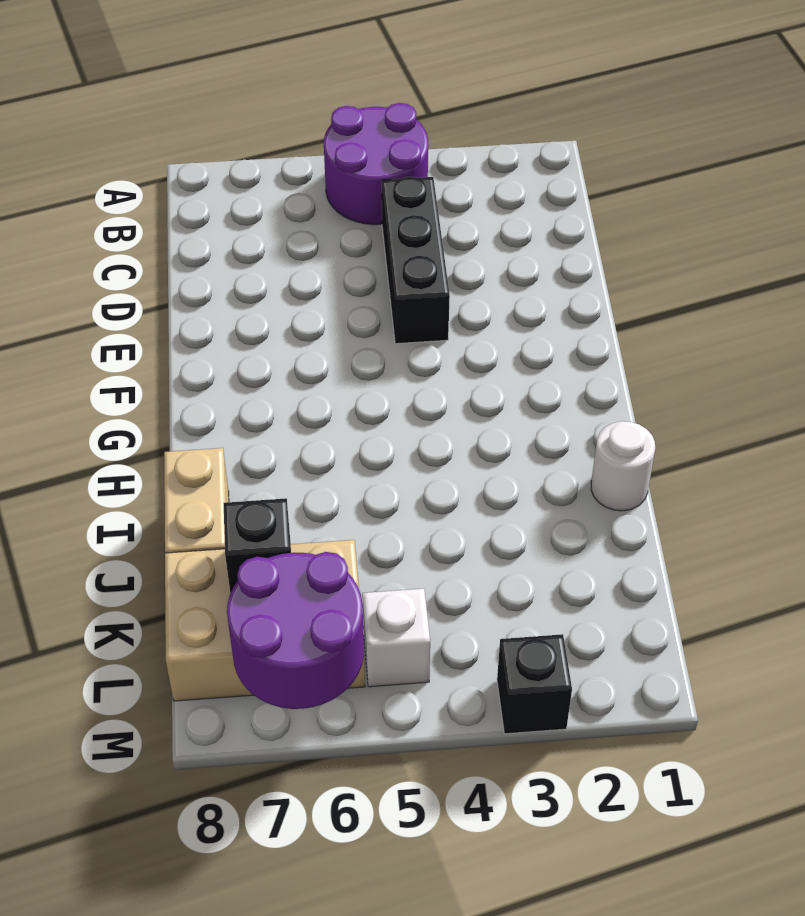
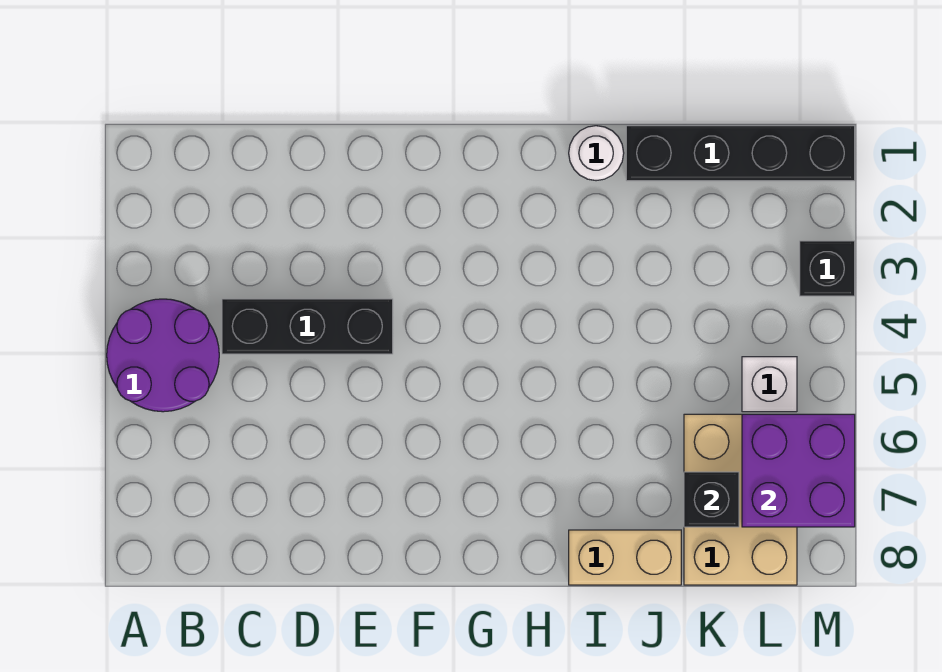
none -> black 1x4 brick [626,126,855,181]
purple 2x2 round brick [227,552,364,709] -> purple 2x2 brick [742,414,855,527]

